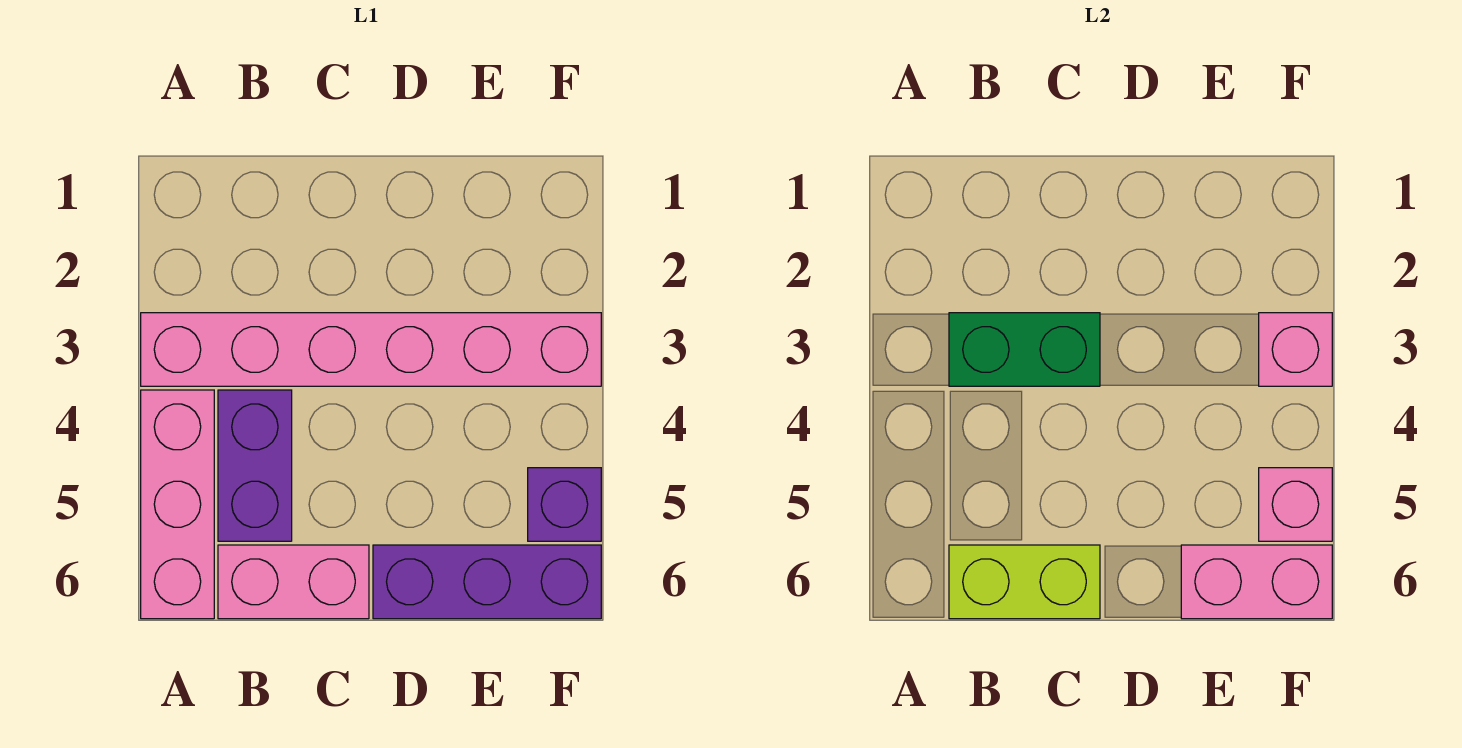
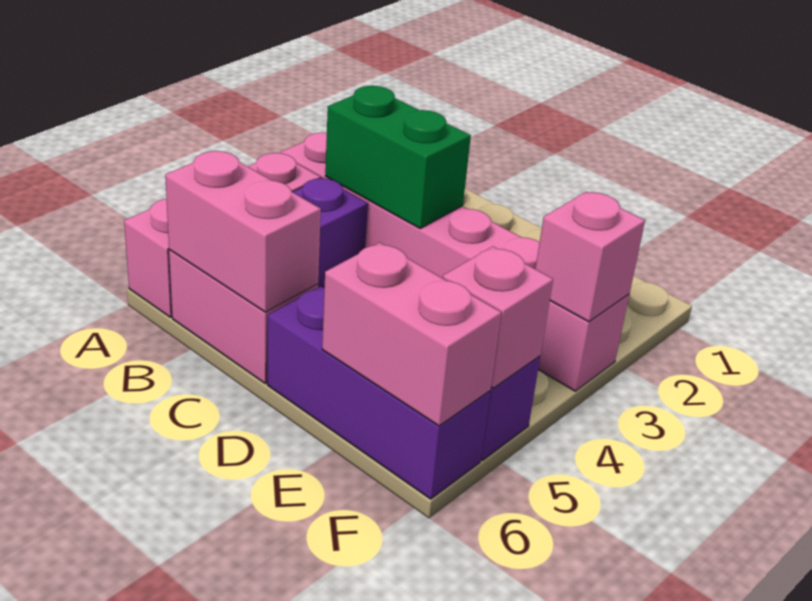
lime 1x2 brick [949,545,1100,619] -> pink 1x2 brick [165,151,321,312]

